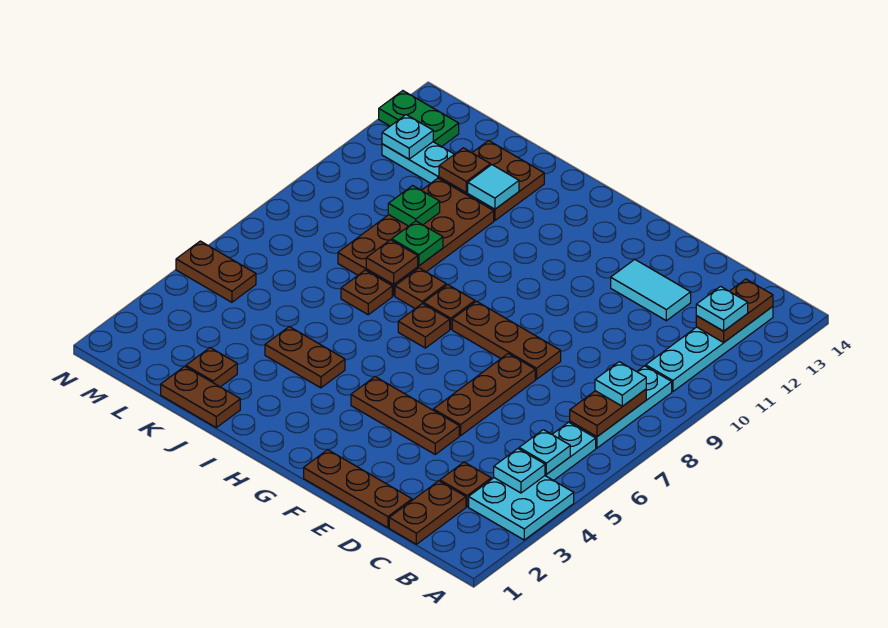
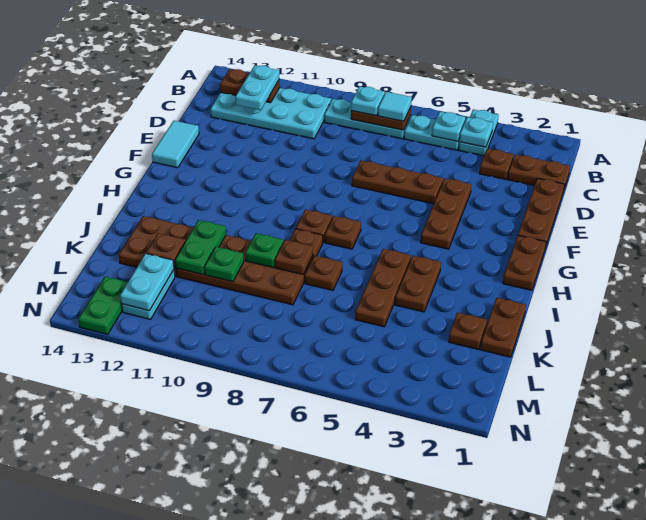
cyan 2x2 plate [469,476,574,540] -> cyan 1x2 plate [459,109,499,156]
cyan 1x4 plate [646,306,773,392] -> cyan 2x4 plate [211,88,331,139]
cyan 1x1 plate [696,286,748,331] -> cyan 1x2 plate [235,65,279,110]
cyan 1x2 tile [611,259,691,321] -> cyan 1x2 tile moved to [152,121,199,168]
brown 1x3 plate [452,301,561,379] -> brown 1x3 plate moved to [355,249,411,327]
none -> green 1x2 plate [175,220,226,275]
cyan 1x1 tile [468,165,519,209] -> cyan 1x1 tile moved to [378,92,412,121]
brown 1x2 plate [176,241,256,302] -> brown 1x2 plate moved to [503,235,546,290]
cyan 1x1 plate [382,115,433,159] -> cyan 1x2 plate [120,254,174,311]

